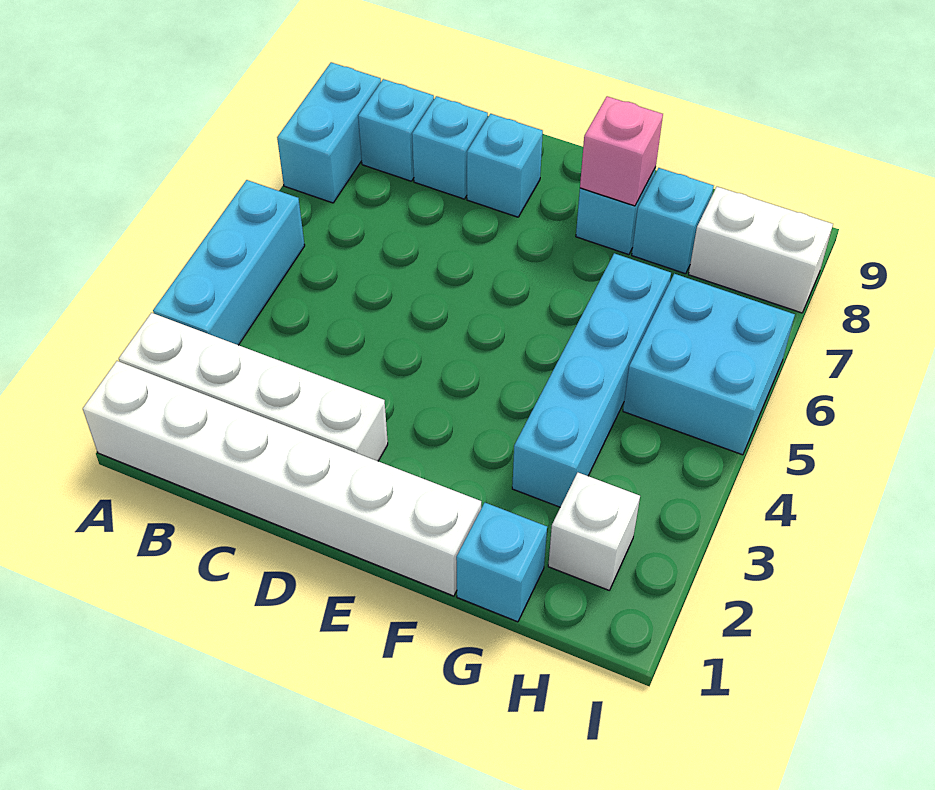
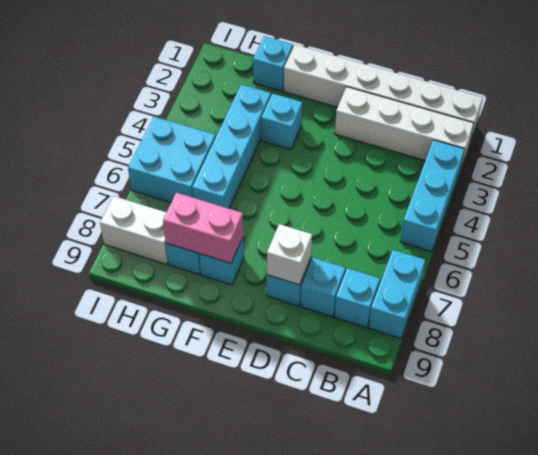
none -> cyan 1x1 brick [261,94,302,150]
pink 1x1 brick [580,96,663,206] -> pink 1x2 brick [163,193,243,263]
white 1x1 brick [548,473,640,590] -> white 1x1 brick moved to [267,224,312,285]

